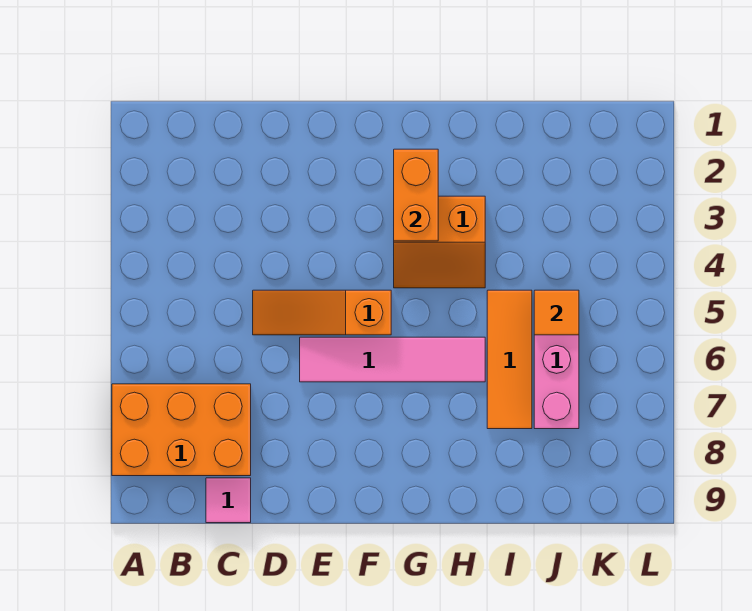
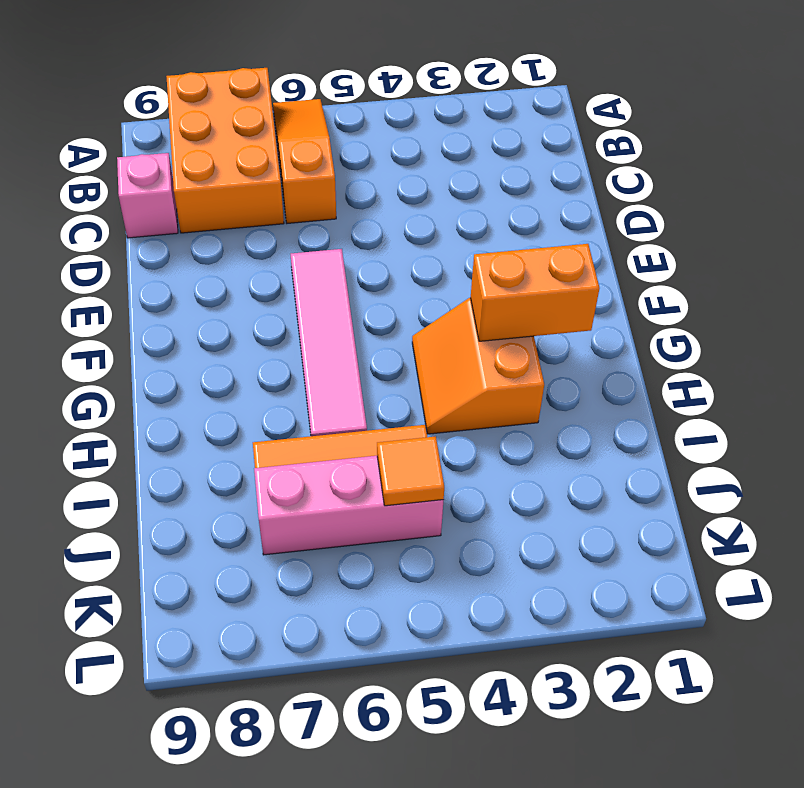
pink 1x1 tile [206,478,251,523] -> pink 1x1 brick [117,153,178,238]
orange 1x3 slope [253,290,391,335] -> orange 1x3 slope moved to [273,99,336,223]

